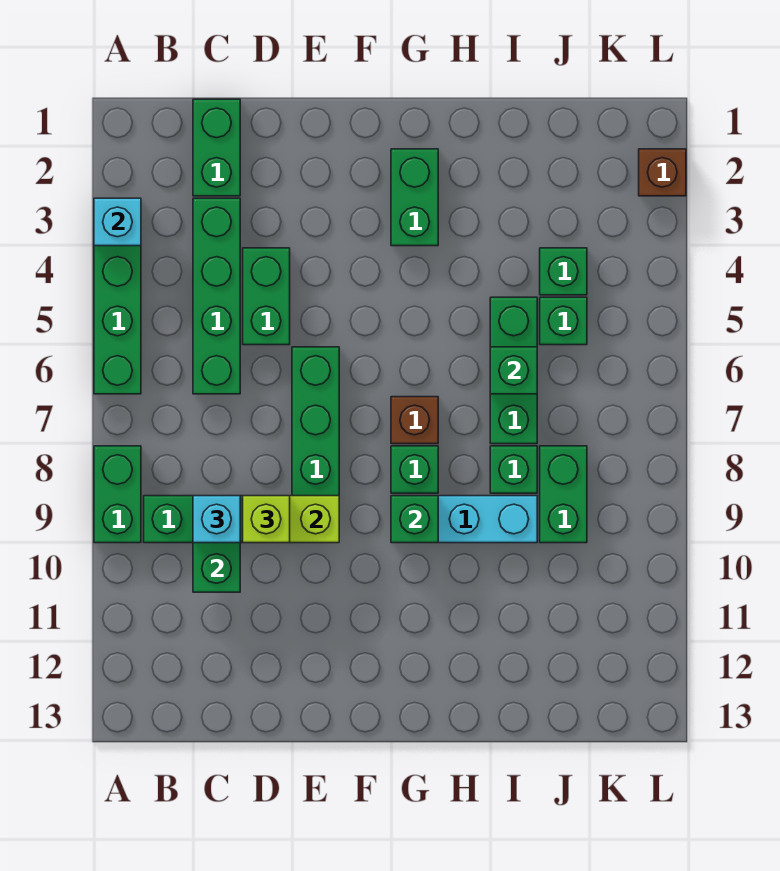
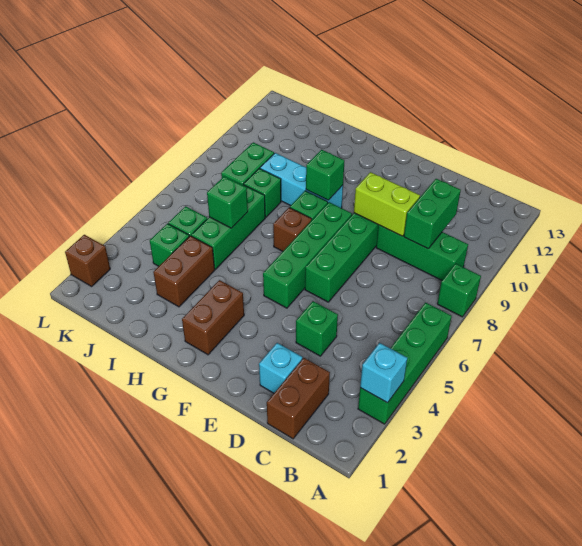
green 1x2 brick [94,446,141,543] -> green 1x1 brick [437,264,481,317]
green 1x2 brick [193,99,240,196] -> brown 1x2 brick [267,358,330,439]
green 1x4 brick [193,198,240,394] -> green 1x4 brick moved to [263,202,352,308]
cyan 1x1 brick [193,496,240,543] -> cyan 1x1 brick moved to [259,343,302,393]
green 1x2 brick [243,248,290,345] -> green 1x1 brick [296,301,338,356]
lime 1x1 brick [243,496,290,543] -> none
green 1x2 brick [391,149,438,246] -> brown 1x2 brick [182,280,244,355]
none -> brown 1x2 brick [153,236,215,307]

